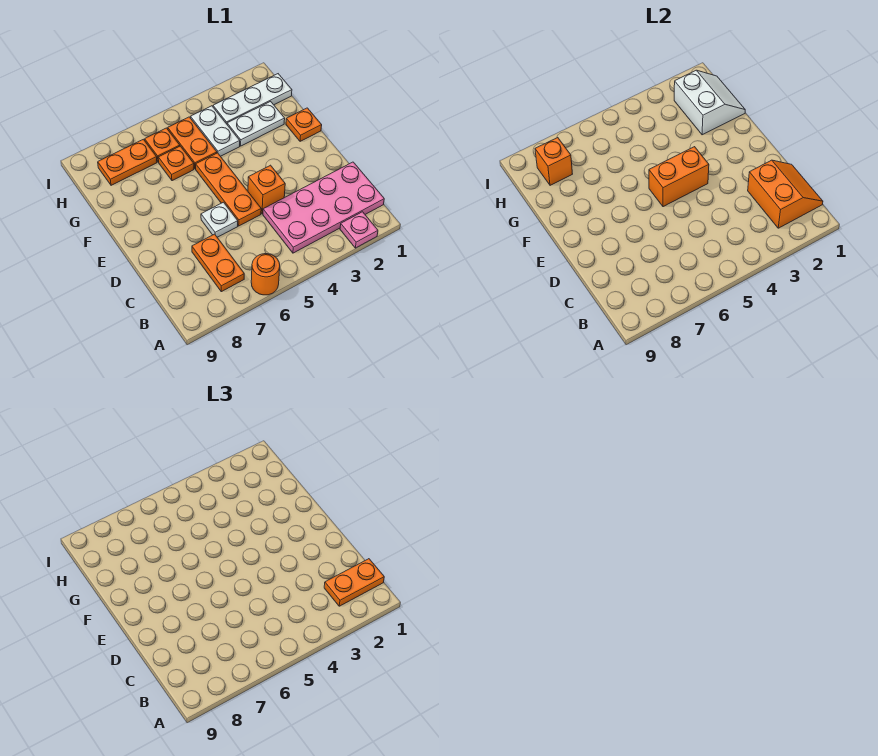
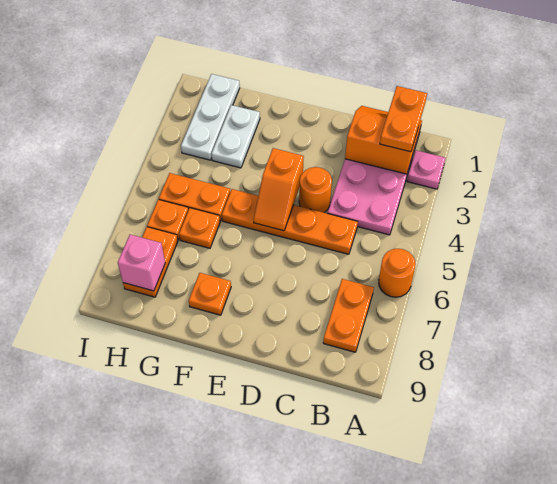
orange 1x2 plate [192,234,244,292] -> orange 1x2 plate turned to [323,279,374,352]
orange 1x1 brick [248,165,285,214] -> orange 1x1 round brick [299,167,332,213]
orange 1x3 plate [196,153,261,226] -> orange 1x4 plate [222,189,358,254]
white 1x1 plate [201,202,238,237] -> none
orange 1x2 brick [649,147,709,207] -> orange 1x2 slope [254,148,304,231]
orange 1x1 plate [286,108,322,141] -> orange 1x1 plate moved to [189,273,231,315]
white 2x2 slope [674,70,745,135] -> none
white 1x2 plate [191,106,240,156] -> none
orange 1x1 brick [535,138,572,185] -> pink 1x1 brick [118,235,165,291]

